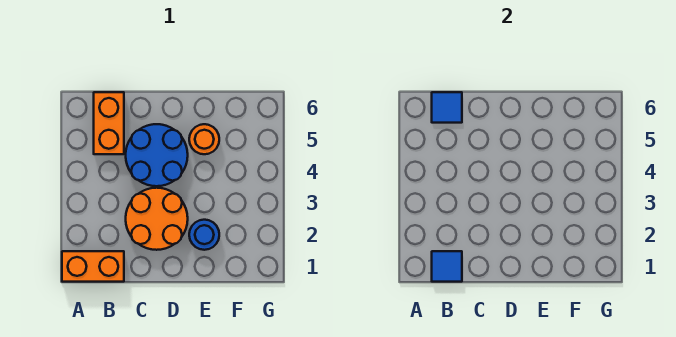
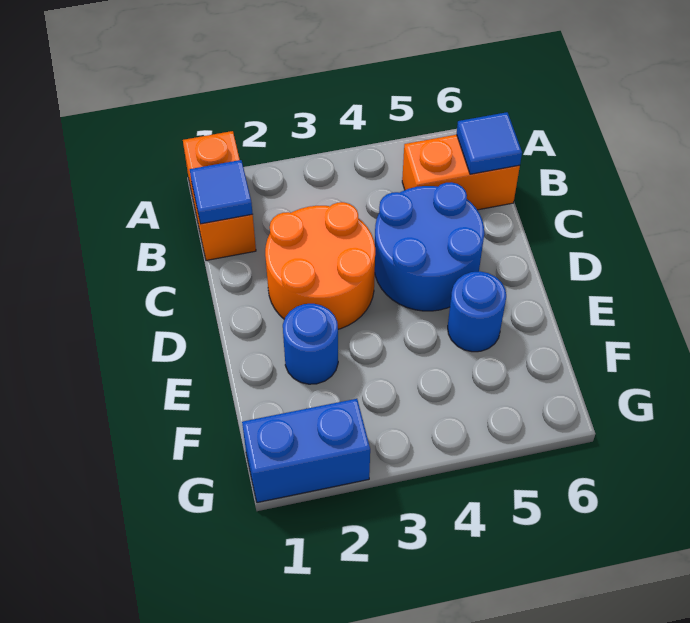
orange 1x1 round brick [189,124,219,154] -> blue 1x1 round brick [448,272,506,352]
none -> blue 1x2 brick [242,399,370,503]

